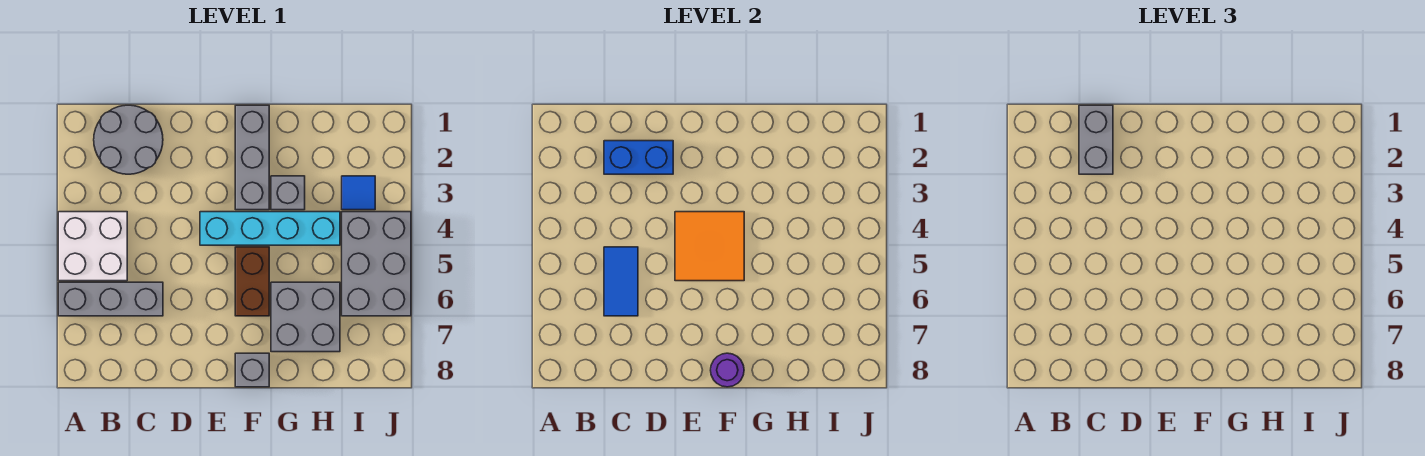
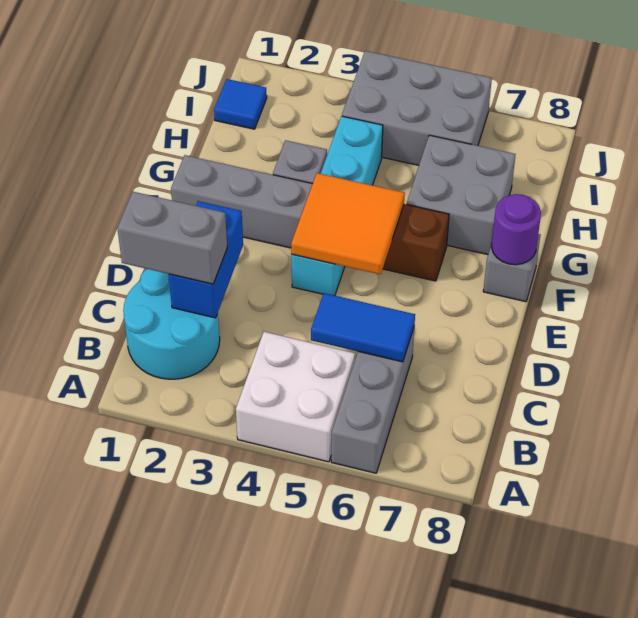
grey 2x2 round brick [94,105,163,174] -> cyan 2x2 round brick [123,269,220,379]
blue 1x1 tile [342,176,375,210] -> blue 1x1 tile moved to [214,79,267,129]

